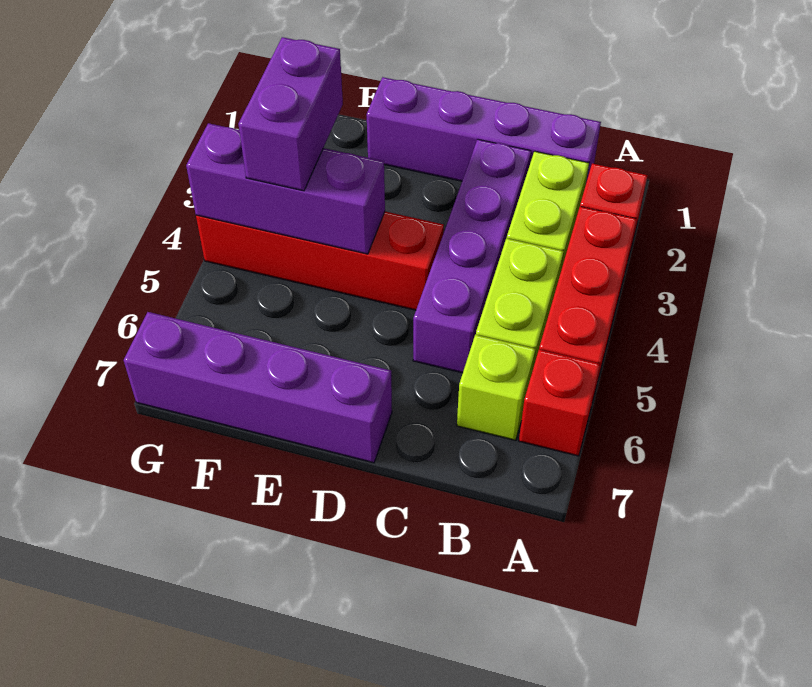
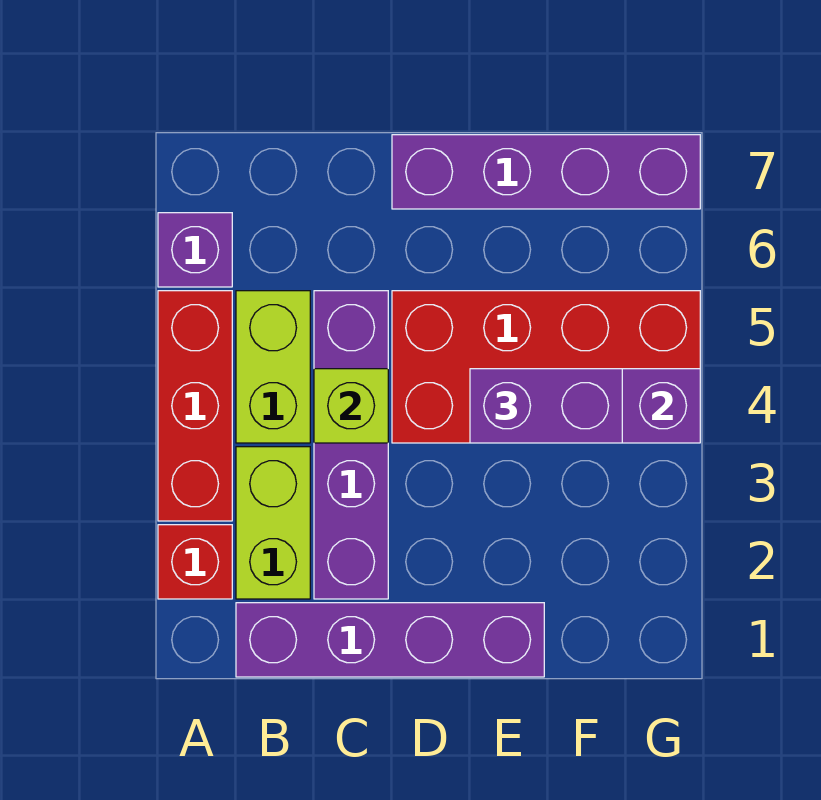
red 1x1 brick [519,350,600,456] -> purple 1x1 brick [158,213,232,287]
lime 1x1 brick [457,335,535,441] -> lime 1x1 brick moved to [314,369,388,443]
red 1x4 brick [196,212,444,310] -> red 2x4 brick [392,291,700,443]
purple 1x2 brick [238,37,343,191] -> purple 1x2 brick turned to [470,369,622,443]

